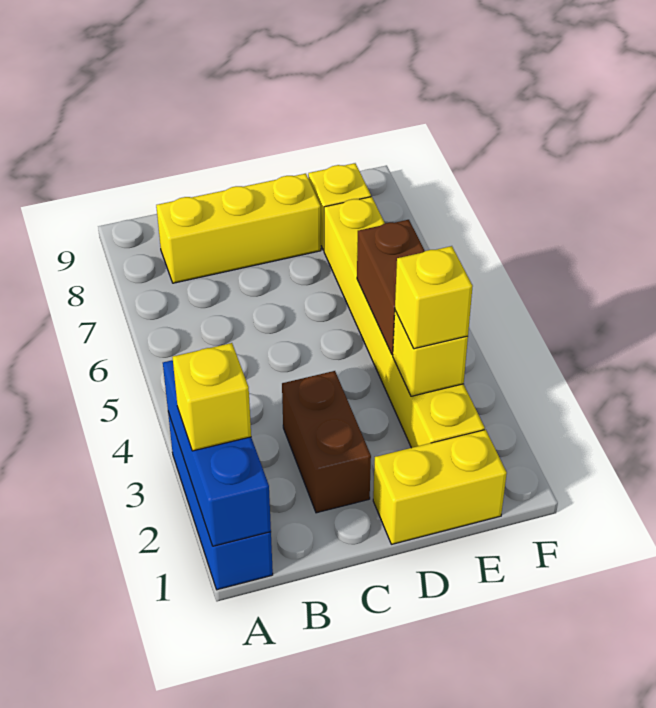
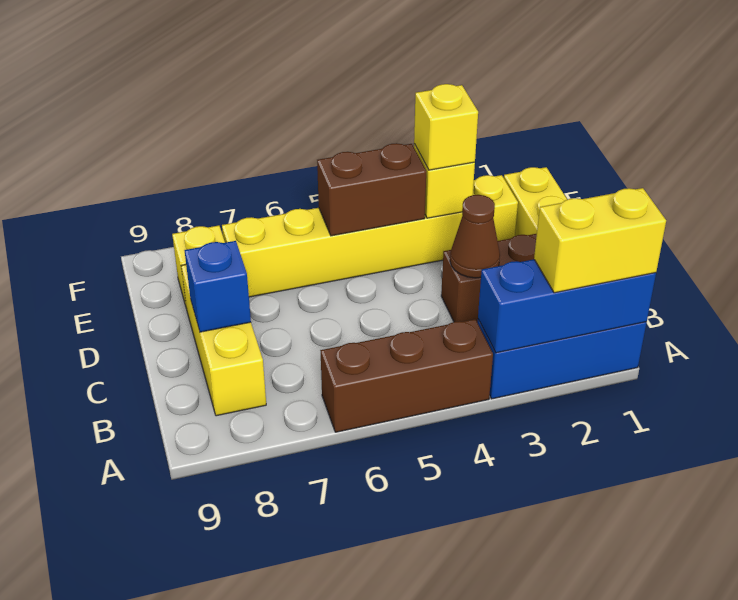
yellow 1x1 brick [172,343,251,451] -> yellow 1x2 brick [534,188,666,293]
none -> brown 1x3 brick [320,319,493,432]
none -> brown 1x1 cone [450,195,500,278]
none -> blue 1x1 brick [184,241,251,332]

